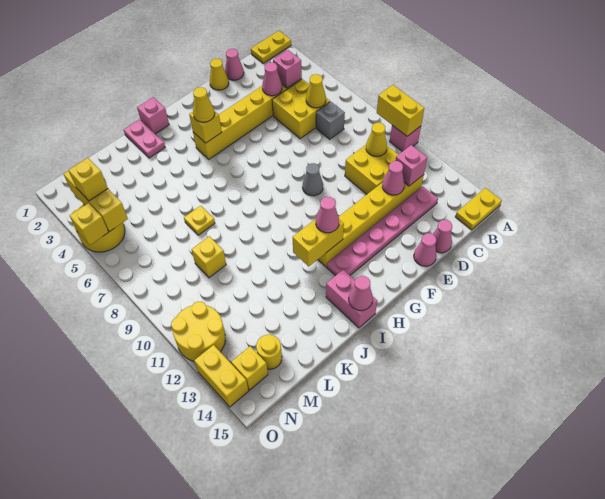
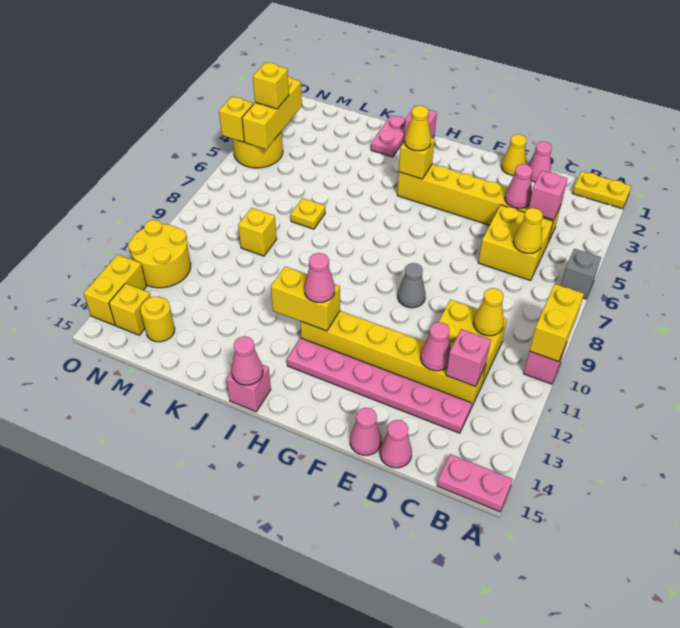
yellow 1x2 plate [455,188,502,230] -> pink 1x2 plate [437,454,513,512]
grey 1x1 brick [316,102,345,139] -> grey 1x1 brick moved to [561,249,601,299]
pink 1x2 brick [326,270,377,328] -> pink 1x1 brick [226,365,271,412]

